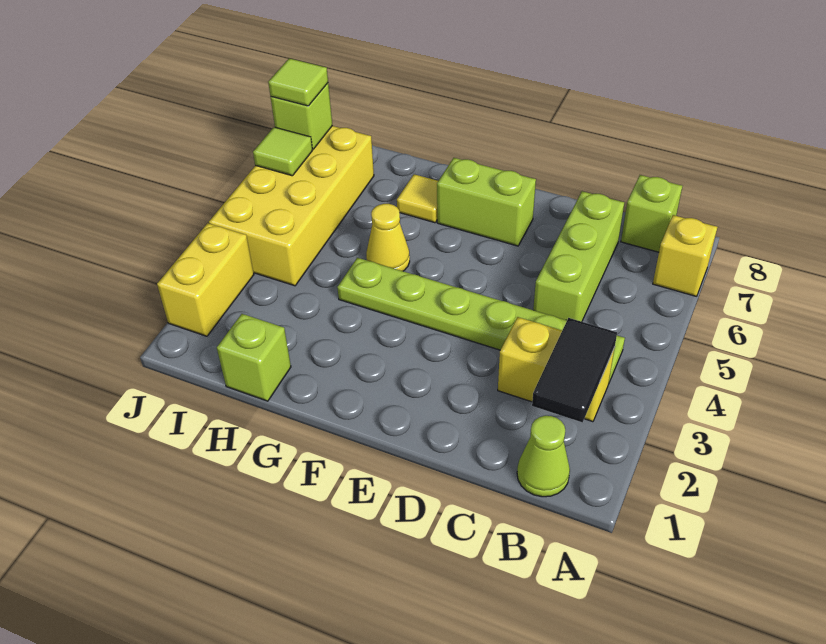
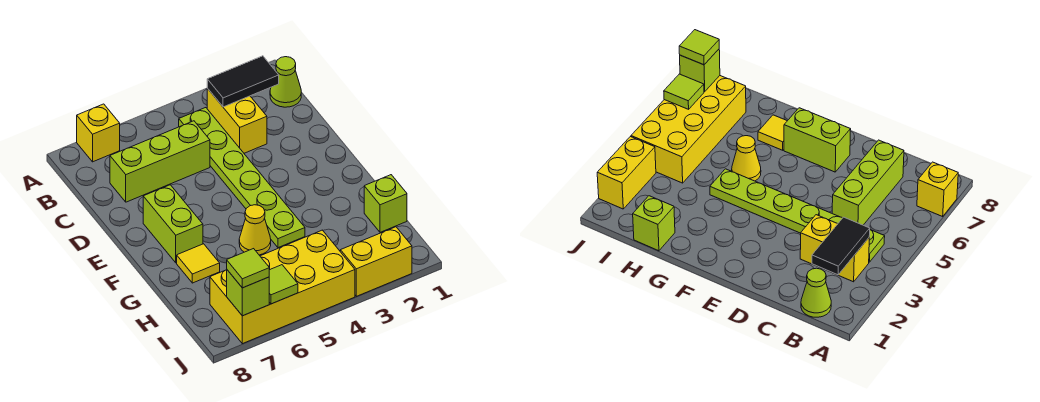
lime 1x1 brick [621,175,682,252] -> none

